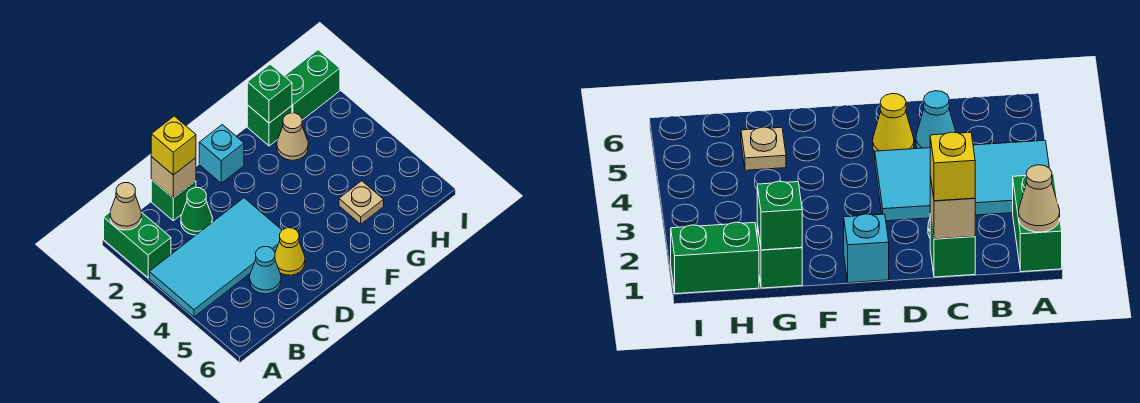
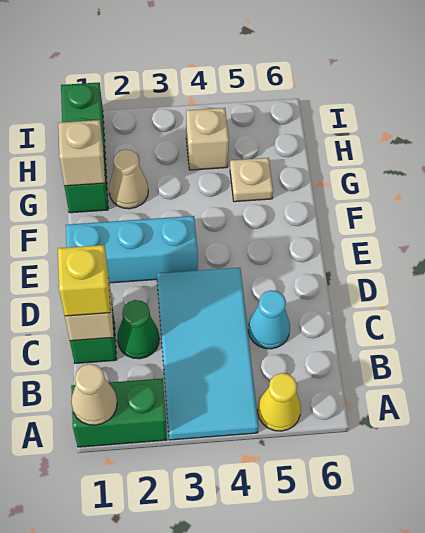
yellow 1x1 cone [275,228,305,275] -> yellow 1x1 cone moved to [258,373,301,431]
cyan 1x1 brick [199,125,244,183] -> cyan 1x3 brick [66,216,198,283]
green 1x1 brick [247,64,292,123] -> tan 1x1 brick [58,120,105,186]
none -> tan 1x1 brick [186,108,229,170]

